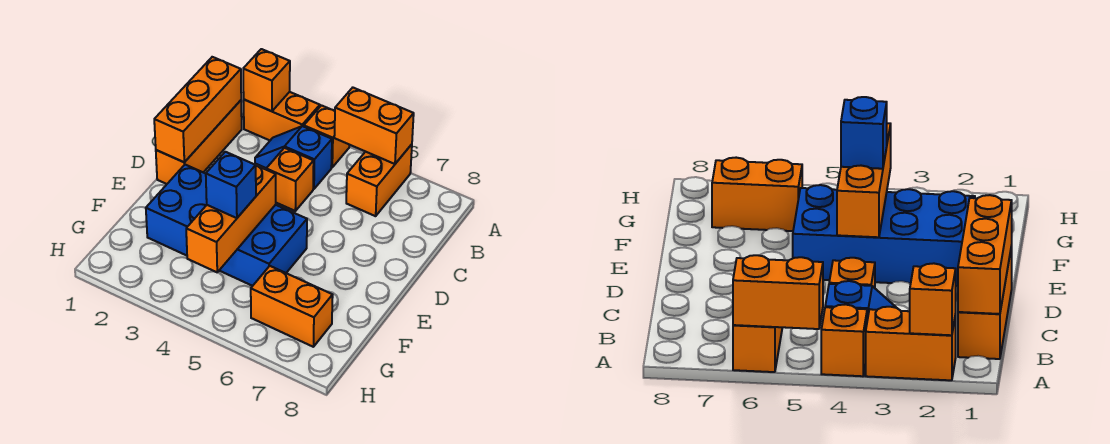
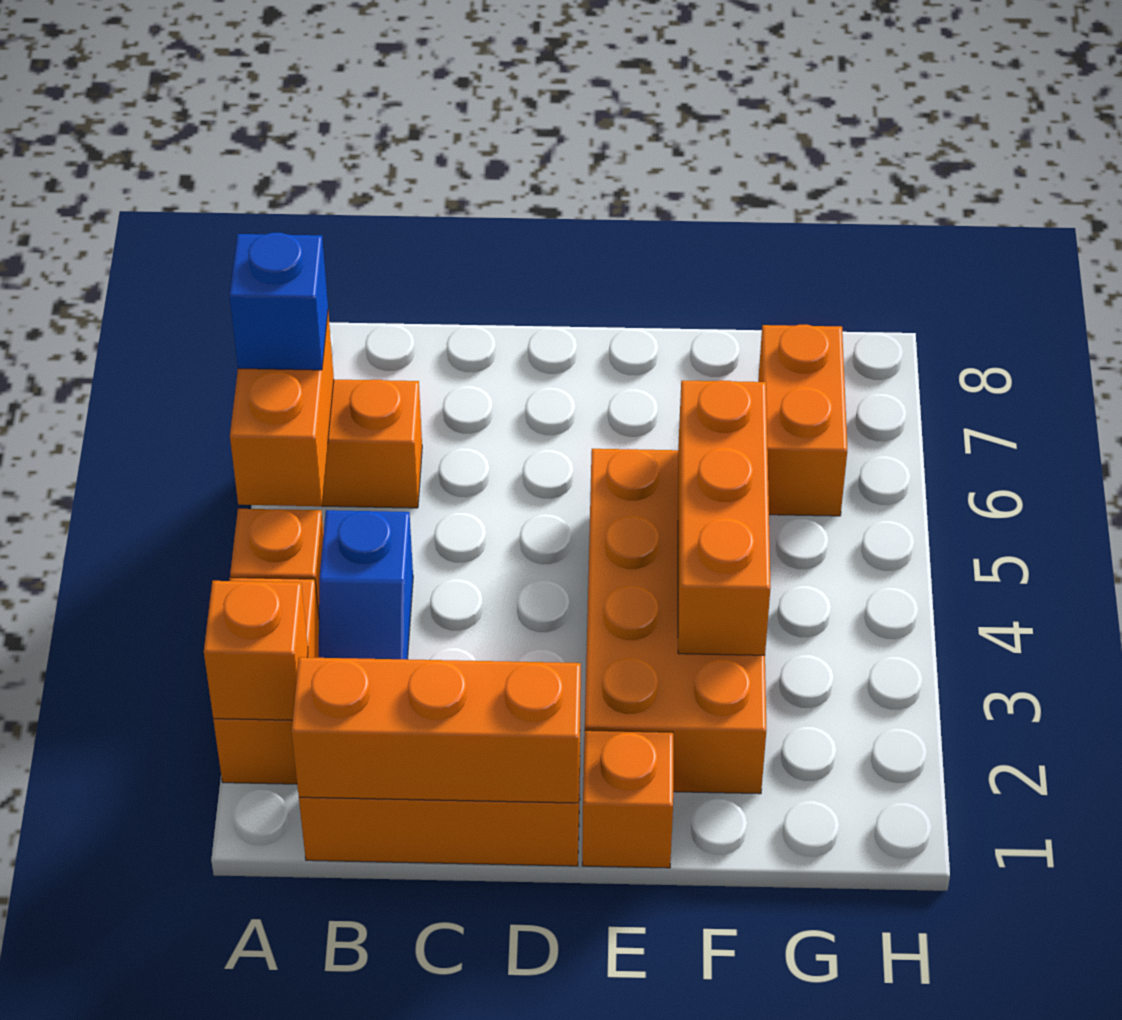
orange 1x1 brick [266,148,314,211] -> orange 1x1 brick moved to [582,730,673,868]
blue 2x4 brick [146,165,307,286] -> orange 2x4 brick [585,449,766,794]
orange 1x3 brick [186,166,276,272] -> orange 1x3 brick turned to [678,380,771,655]
blue 1x1 brick [206,152,256,218] -> blue 1x1 brick moved to [229,233,328,370]

